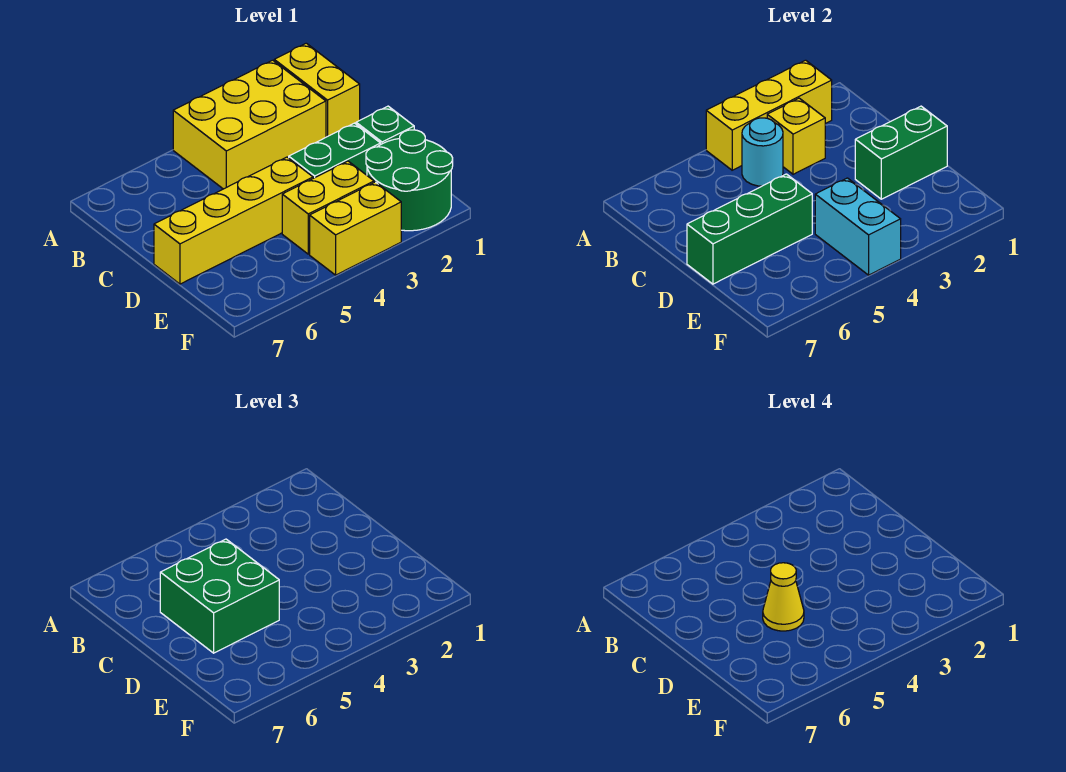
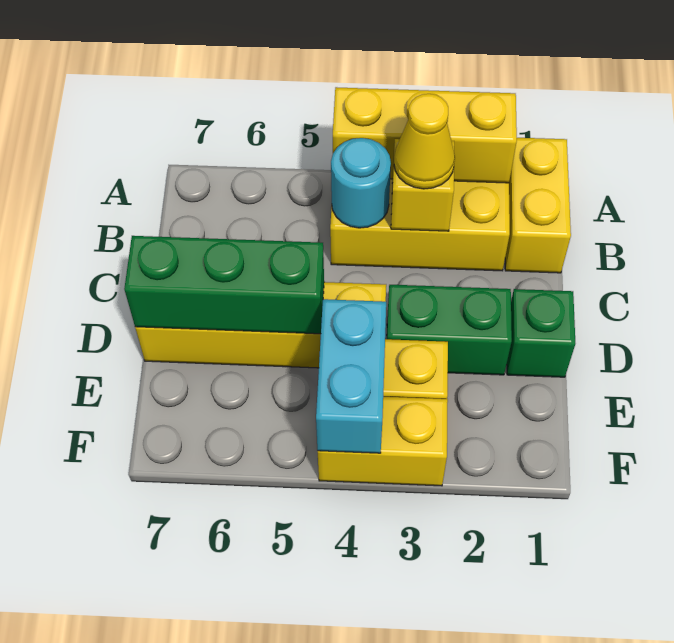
green 2x2 brick [160,539,279,653] -> none
green 1x2 brick [855,106,947,199] -> none
yellow 1x1 cone [763,563,804,631] -> yellow 1x1 cone moved to [394,94,455,189]
green 2x2 round brick [366,130,453,231] -> none

